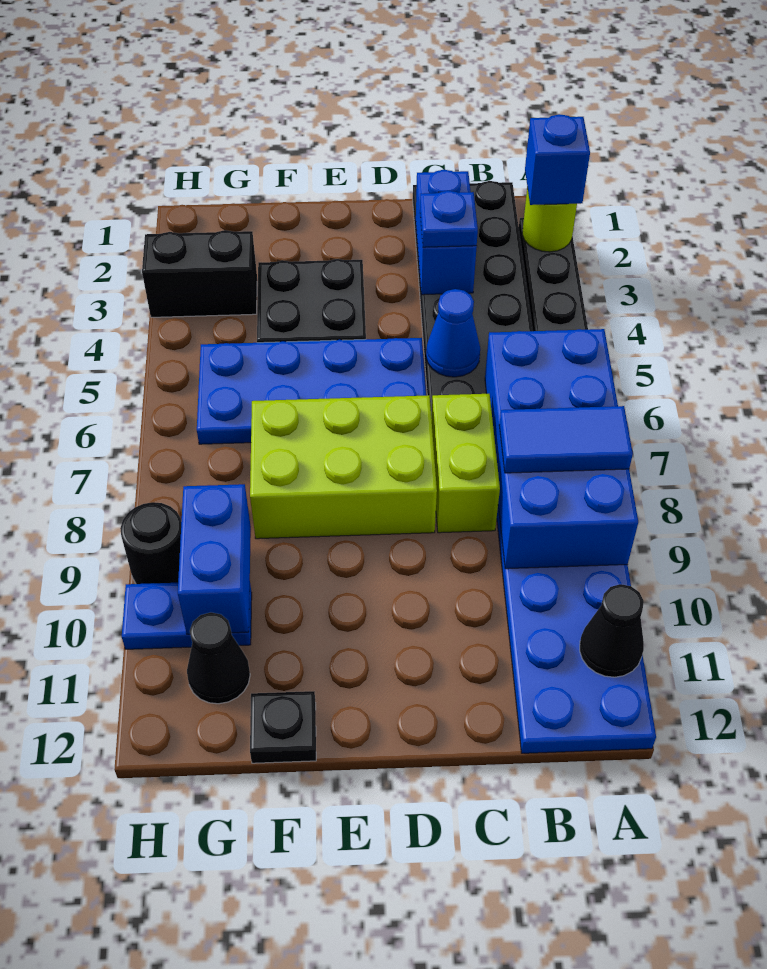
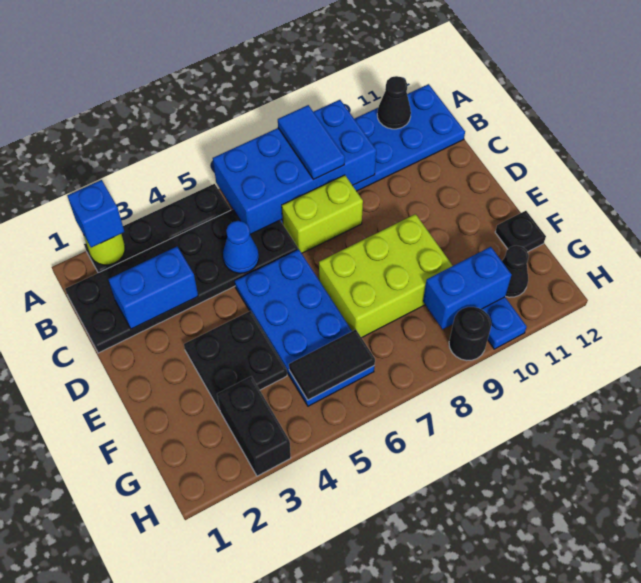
blue 1x1 plate [420,191,478,247] -> none
lime 2x3 brick [250,395,437,539] -> lime 2x3 brick turned to [319,214,453,338]
none -> black 1x2 tile [289,330,375,400]

